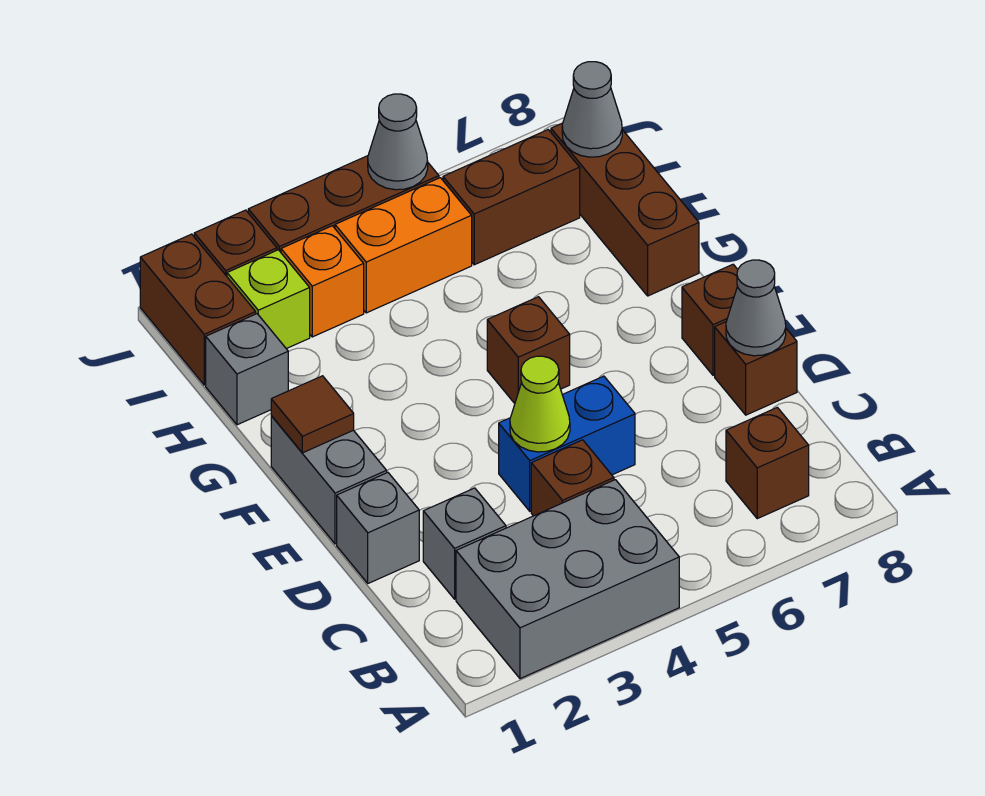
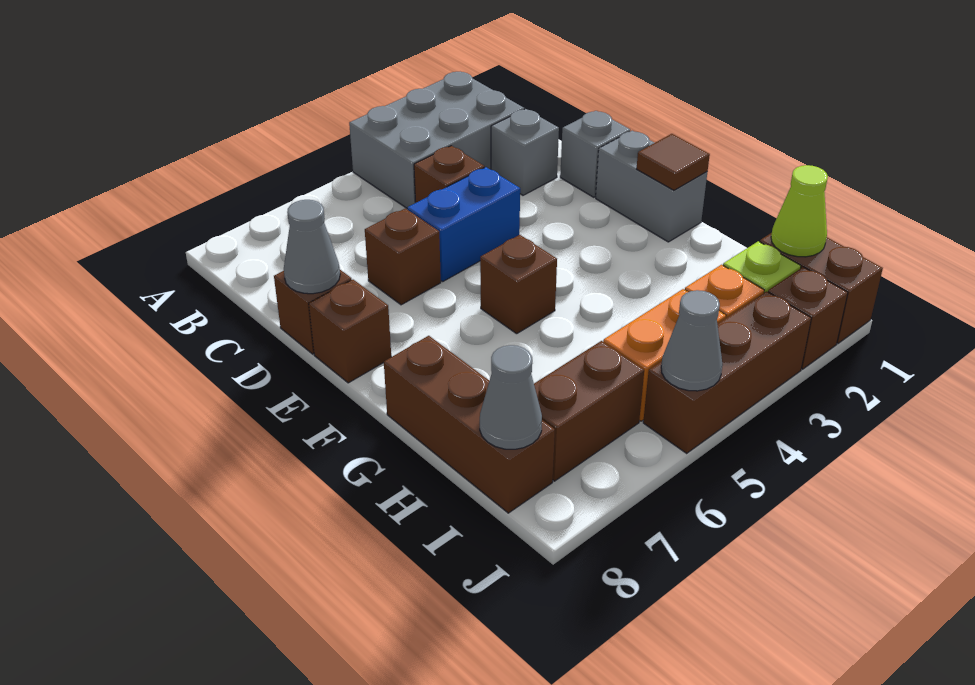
brown 1x1 brick [726,407,809,519] -> brown 1x1 brick moved to [365,208,441,305]
lime 1x1 cone [510,356,570,452] -> lime 1x1 cone moved to [771,165,828,257]
grey 1x1 brick [206,314,288,425] -> none

